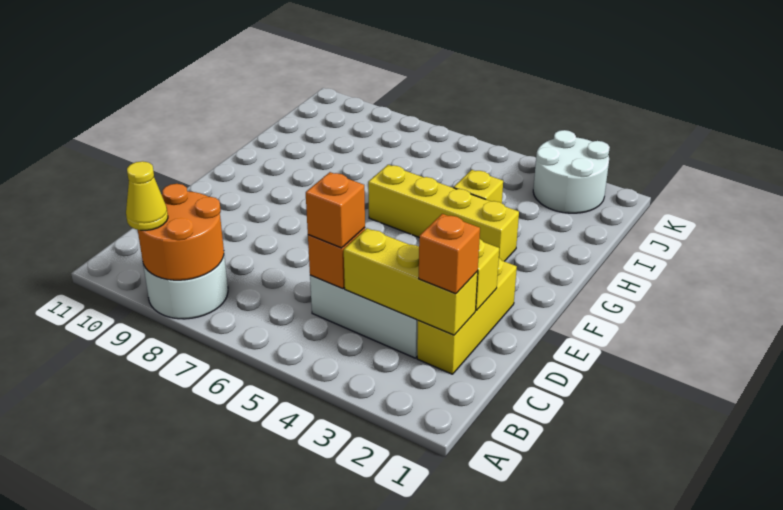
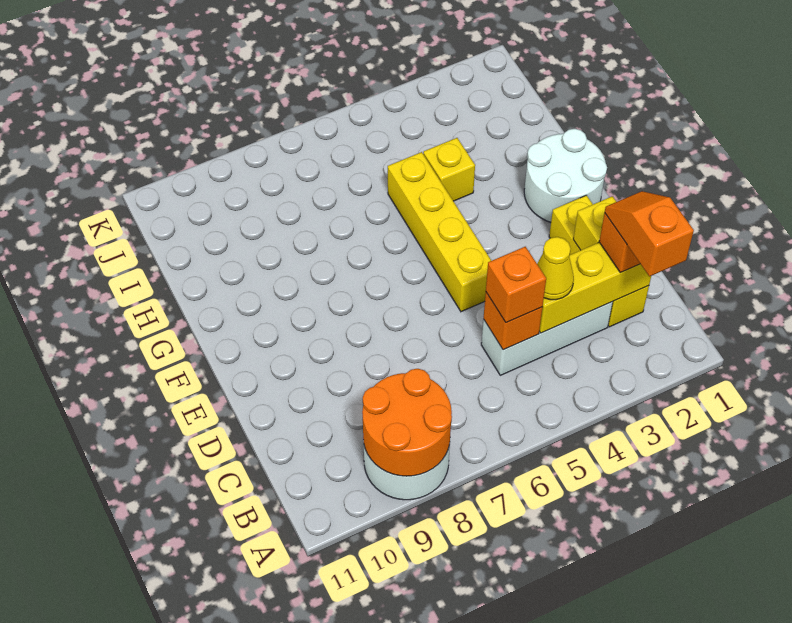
yellow 1x1 cone [126,161,168,231] -> yellow 1x1 cone moved to [537,237,574,300]
none -> orange 1x2 slope [605,191,694,276]
yellow 1x4 brick [368,165,519,261] -> yellow 1x4 brick turned to [388,152,491,312]
white 2x2 round brick [533,130,610,213] -> white 2x2 round brick moved to [524,129,607,222]

